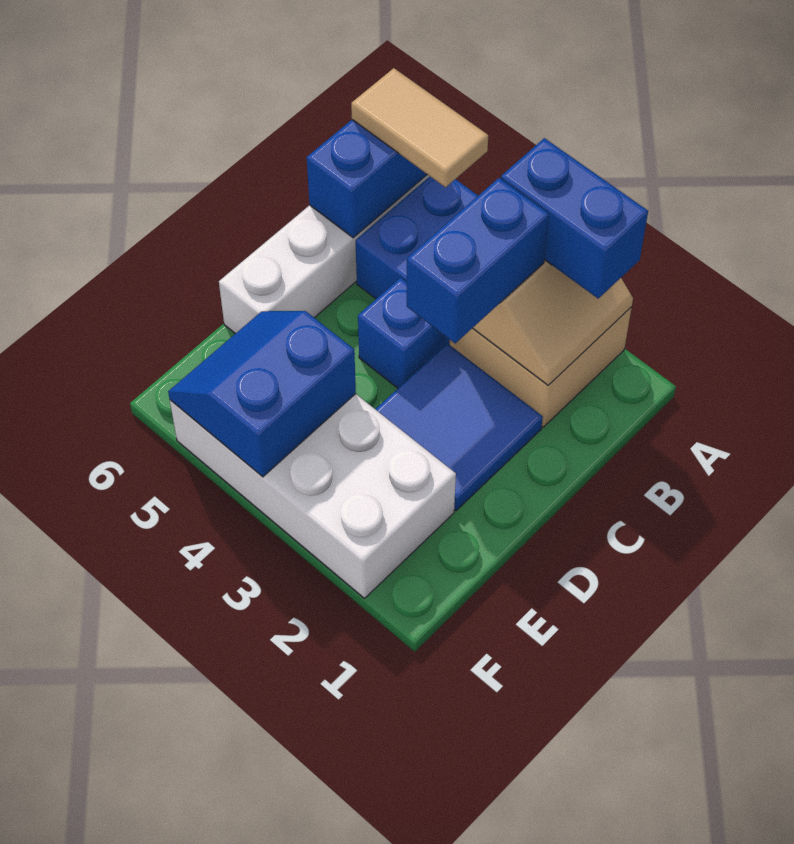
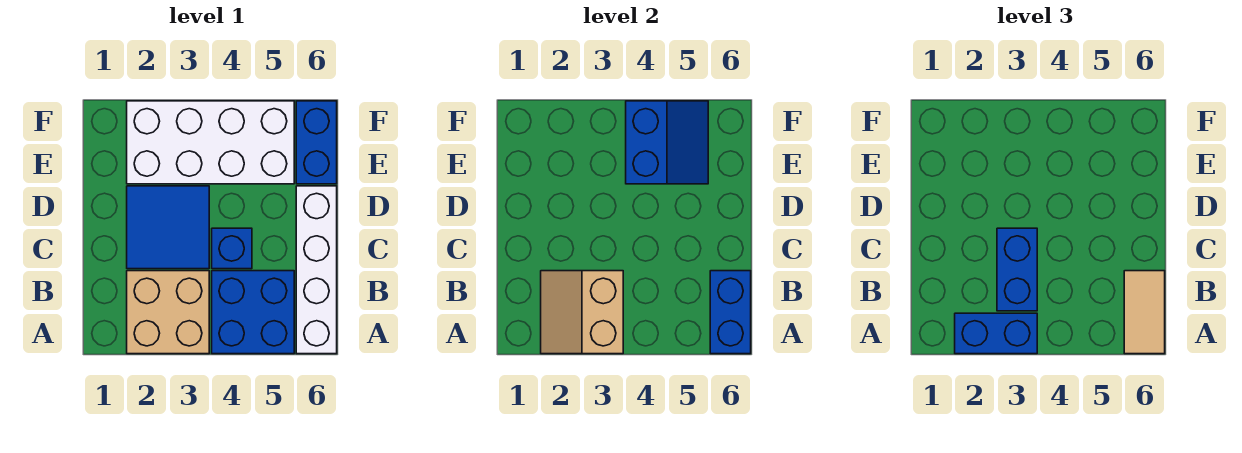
tan 1x2 tile [351,68,488,187] -> tan 1x2 tile turned to [1124,271,1165,354]
none -> blue 1x2 brick [296,101,337,184]

